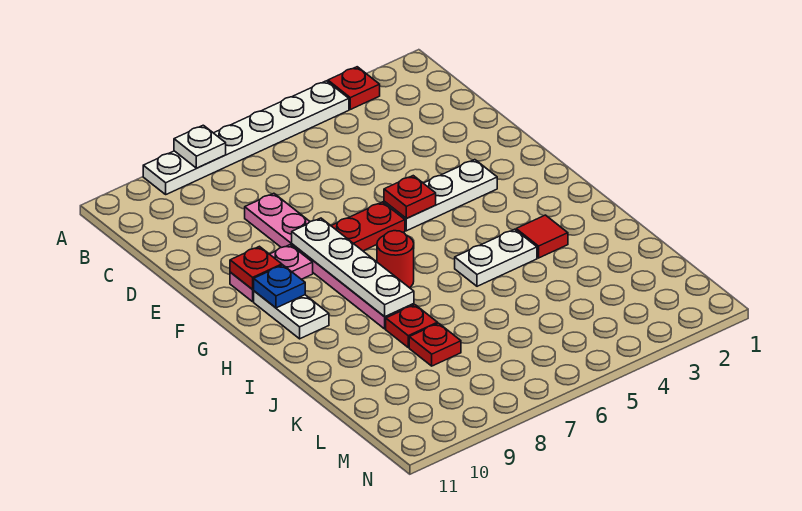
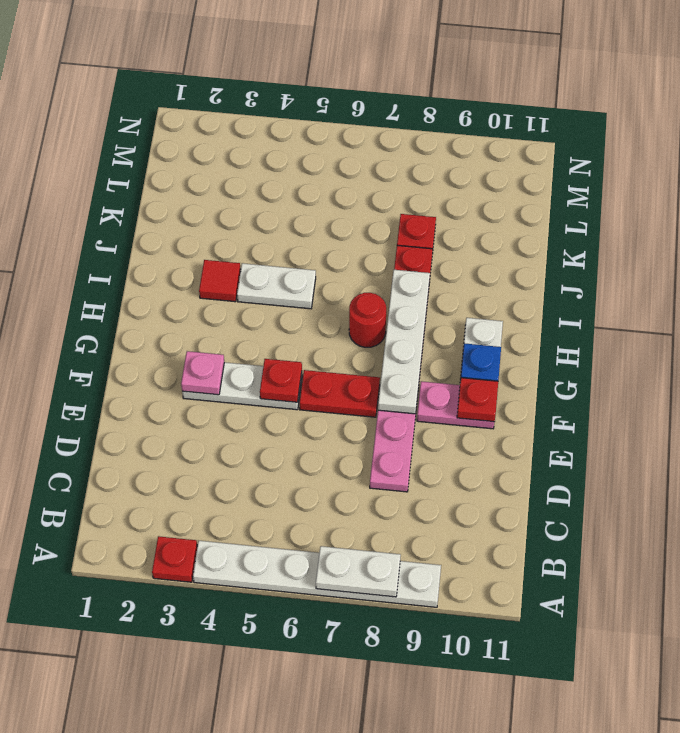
white 1x1 plate [174,125,226,168] -> white 1x2 plate [316,546,401,597]
none -> pink 1x1 plate [181,351,224,395]

